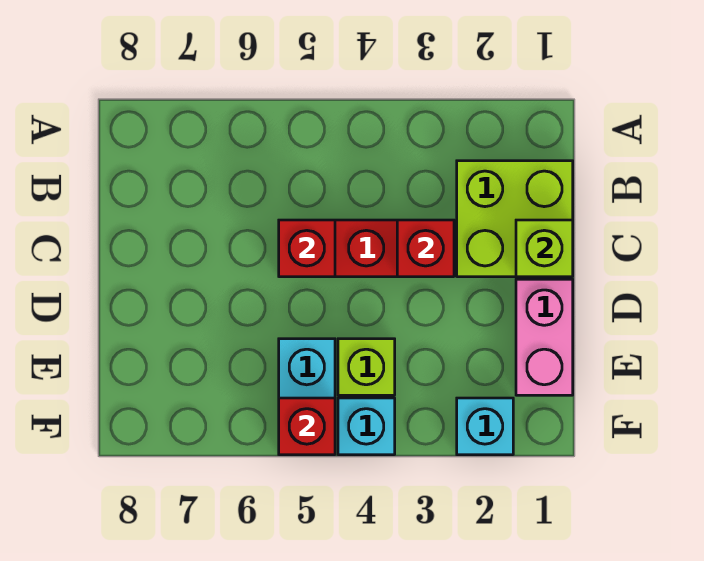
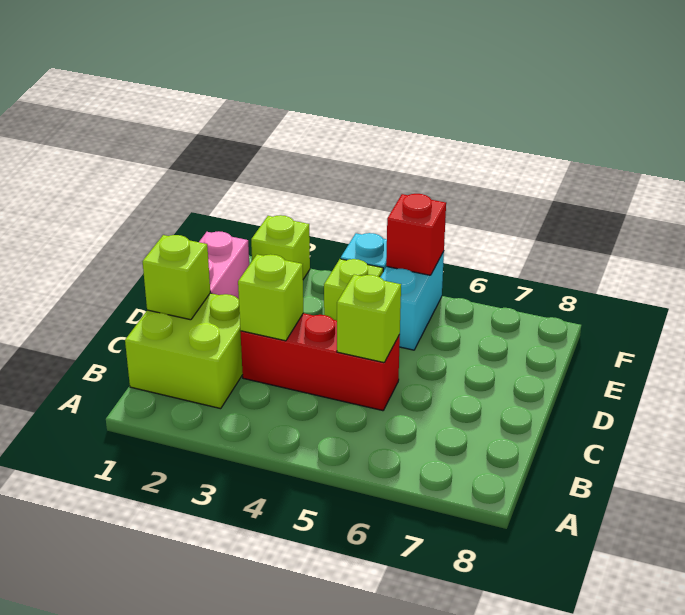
red 1x1 brick [397,220,454,277] -> lime 1x1 brick [238,254,303,341]
red 1x1 brick [279,220,335,277] -> lime 1x1 brick [337,275,401,363]
cyan 1x1 brick [457,398,513,455] -> lime 1x1 brick [251,215,310,279]

